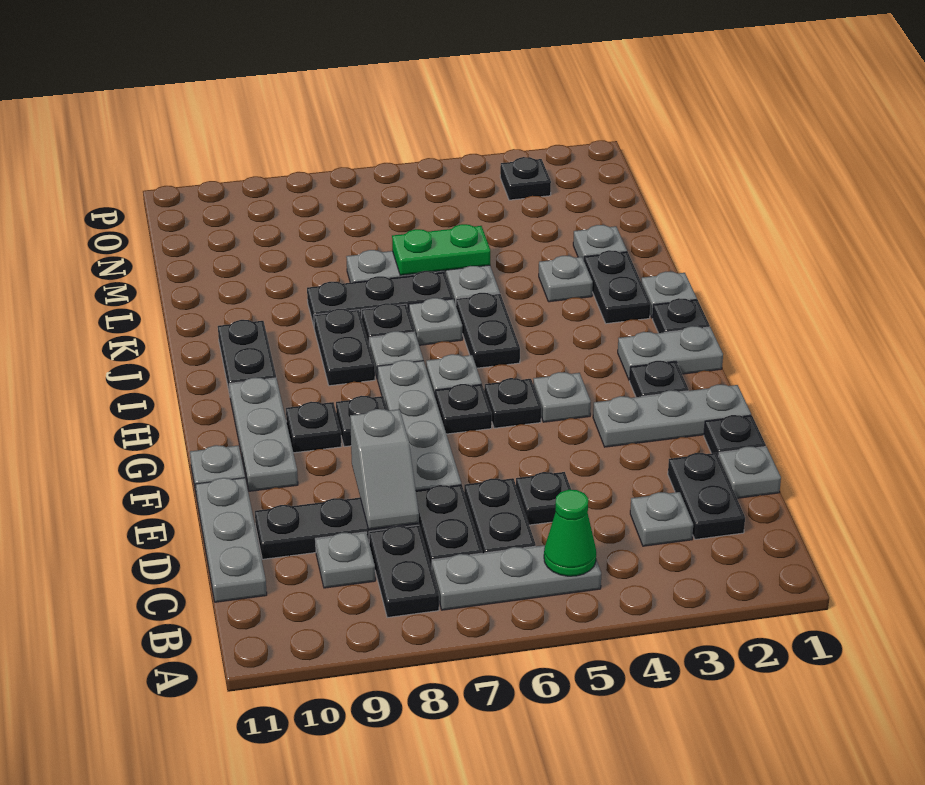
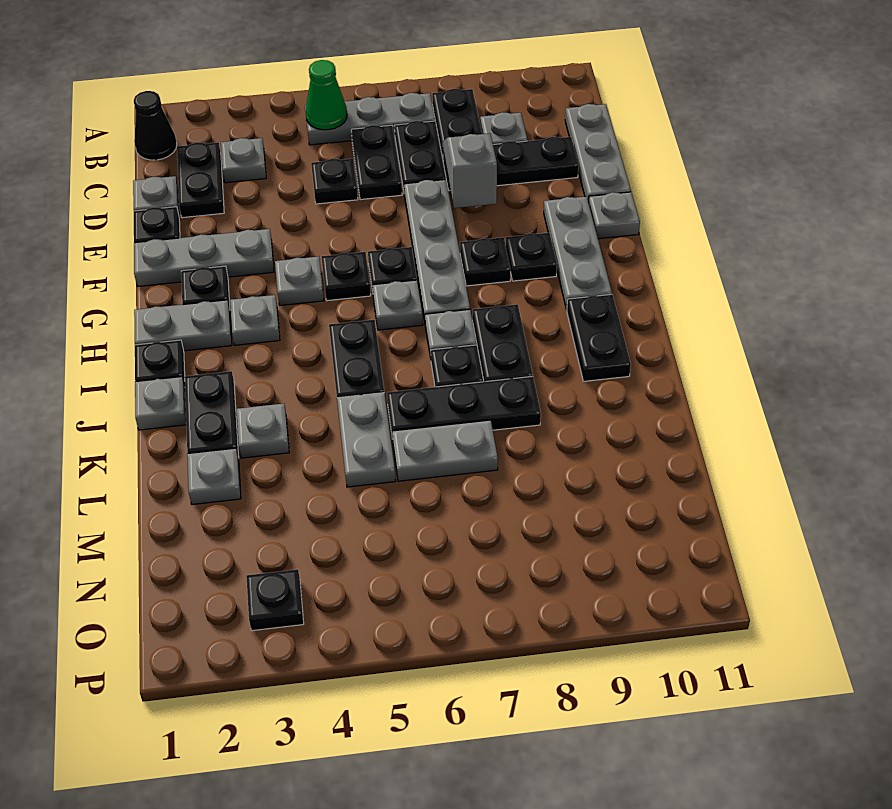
none -> black 1x1 cone [134,91,177,160]
grey 1x1 plate [409,298,462,345] -> grey 1x1 plate moved to [230,295,280,345]
green 1x2 plate [392,224,490,275] -> none

